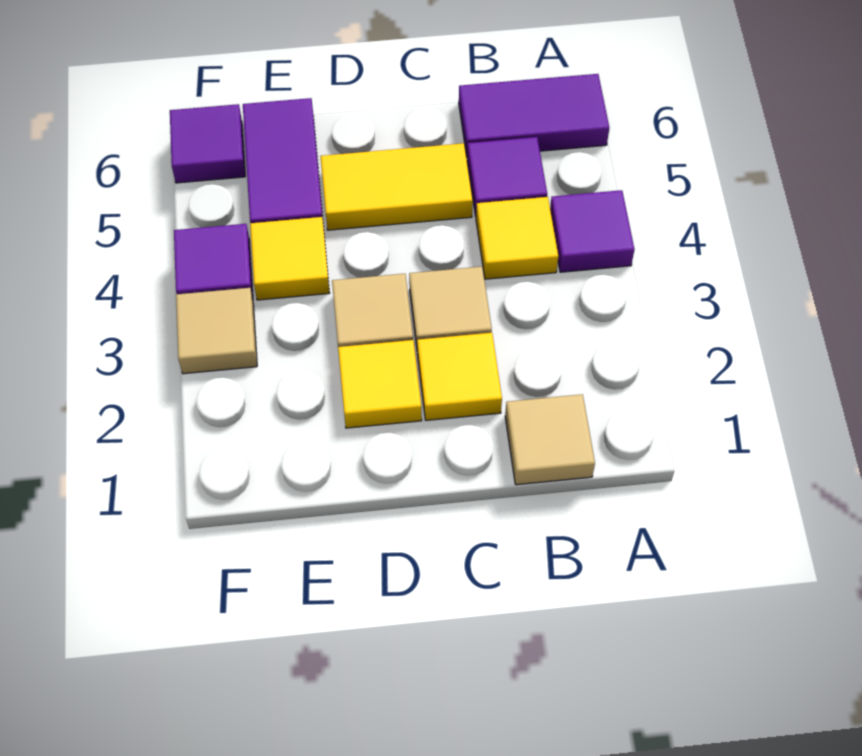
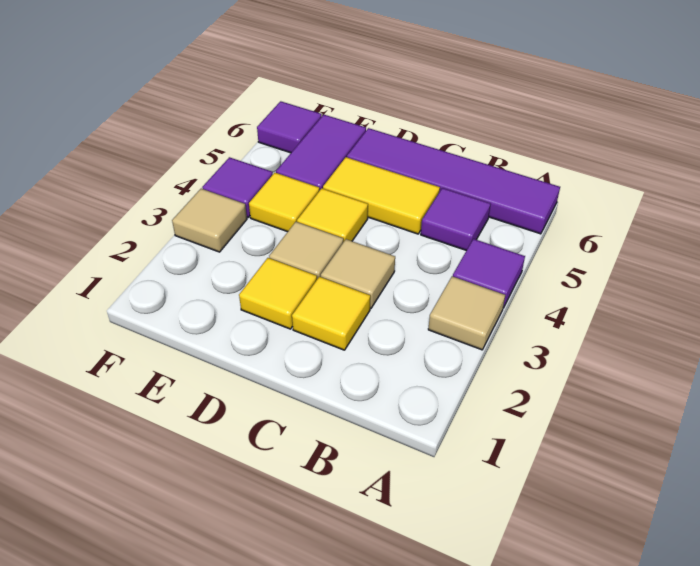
purple 1x2 tile [459,74,609,156] -> purple 1x4 tile [347,128,560,234]
tan 1x1 tile [505,394,595,485] -> tan 1x1 tile moved to [428,276,505,350]
yellow 1x1 tile [476,197,558,279] -> yellow 1x1 tile moved to [297,188,368,242]

